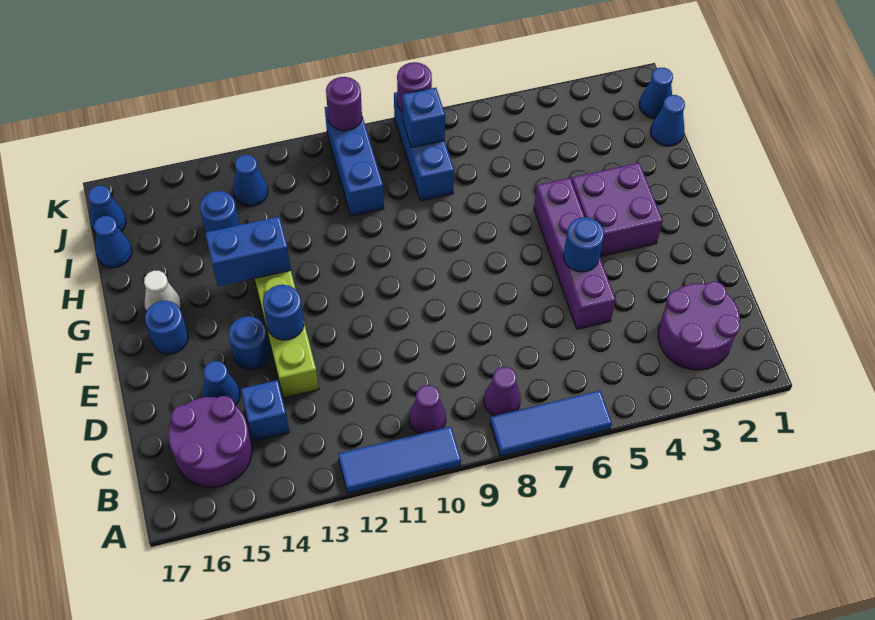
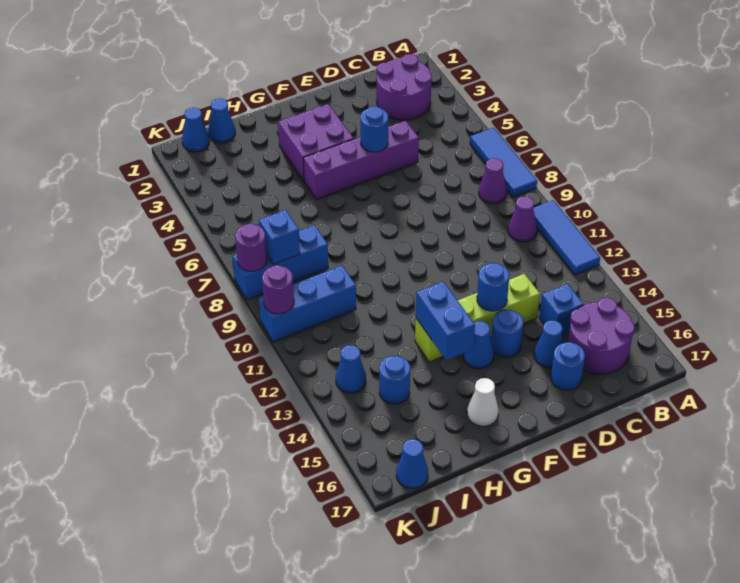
blue 1x1 round brick [145,301,188,354] -> blue 1x1 round brick moved to [551,342,585,390]
blue 1x1 cone [94,216,132,268] -> blue 1x1 cone moved to [463,321,494,369]

